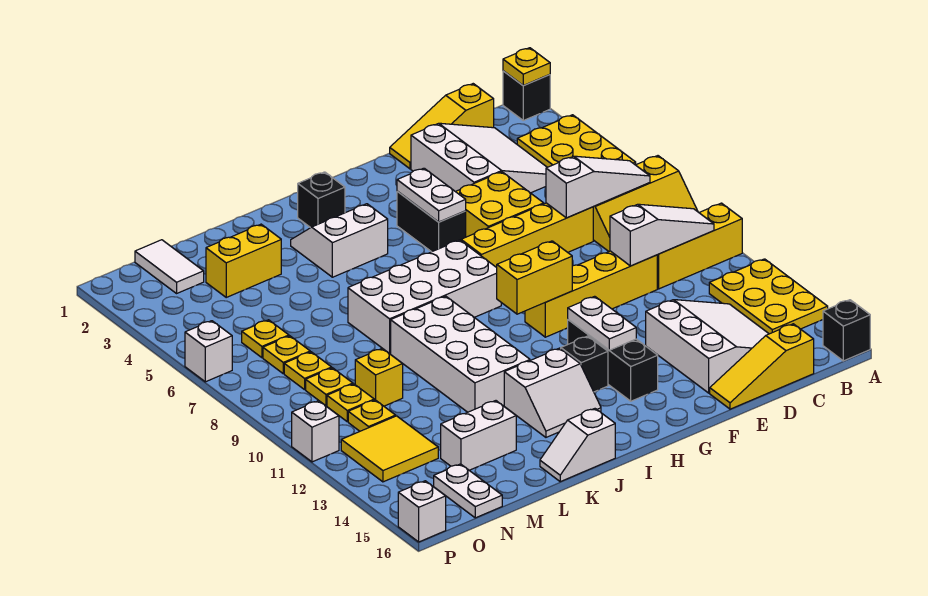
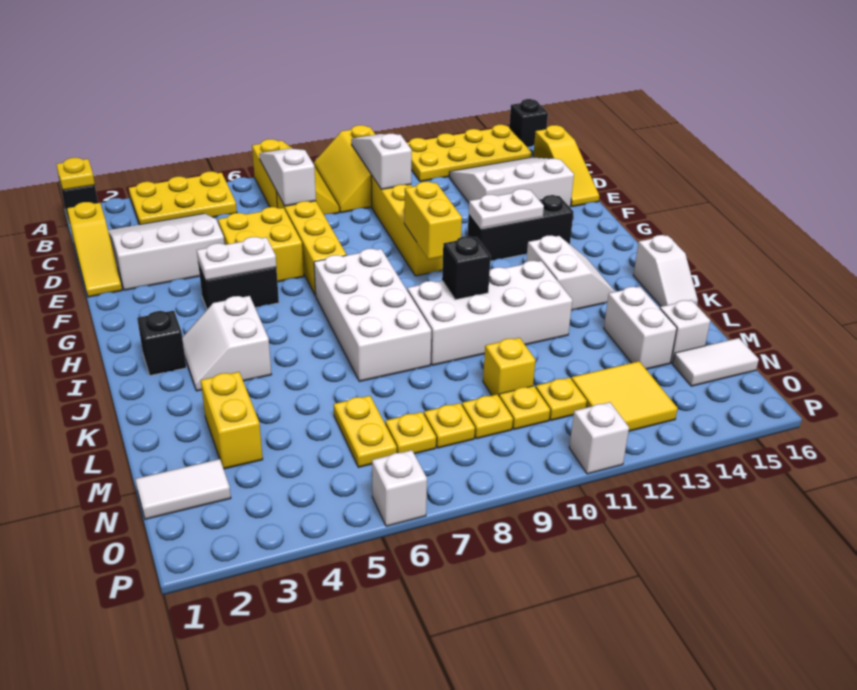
yellow 2x3 plate [709,259,828,334] -> yellow 2x4 plate [407,125,532,182]
black 1x1 brick [561,336,608,392] -> black 1x1 brick moved to [442,236,491,300]
yellow 1x1 plate [242,320,289,358] -> yellow 1x2 plate [334,396,397,467]
white 1x2 plate [434,464,502,518] -> white 1x2 tile [673,338,759,386]
white 1x1 brick [398,481,446,542] -> white 1x1 brick moved to [660,300,710,363]

